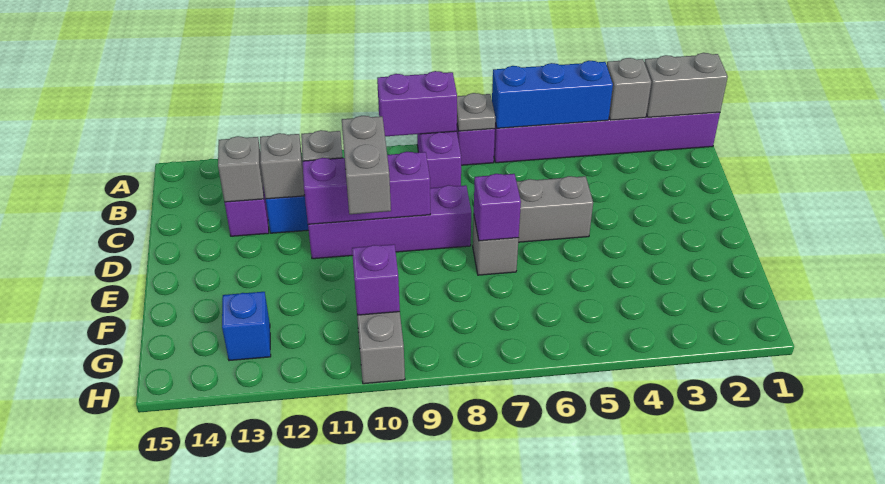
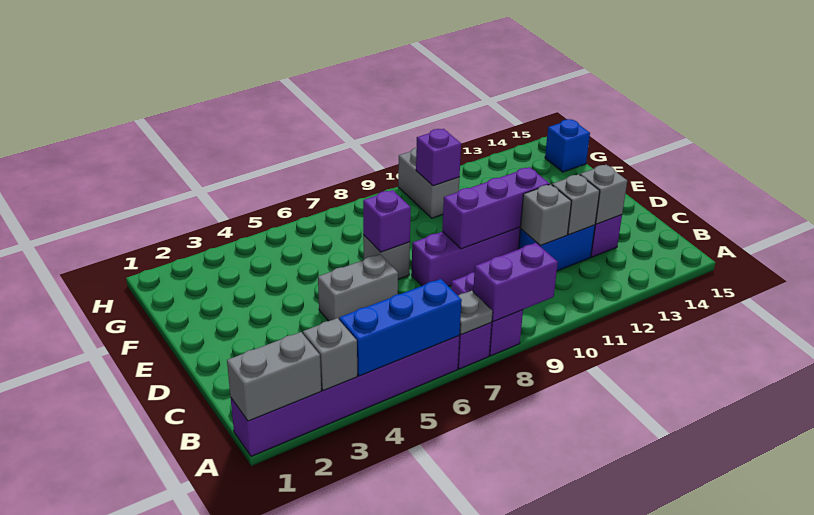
grey 1x2 brick [342,116,391,214] -> none
blue 1x1 brick [222,292,271,361] -> blue 1x1 brick moved to [545,119,590,172]

